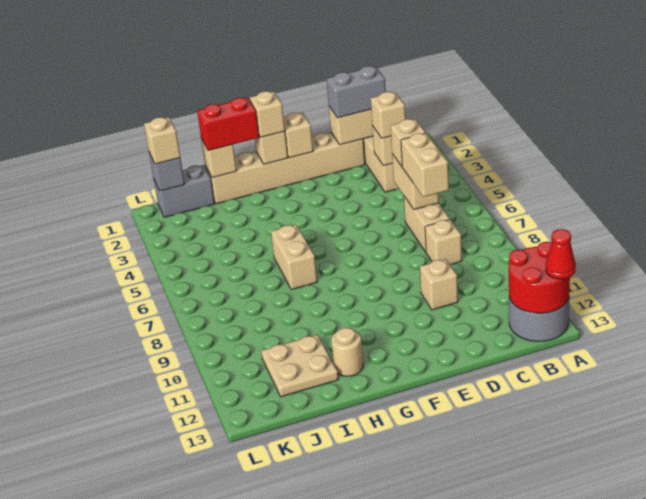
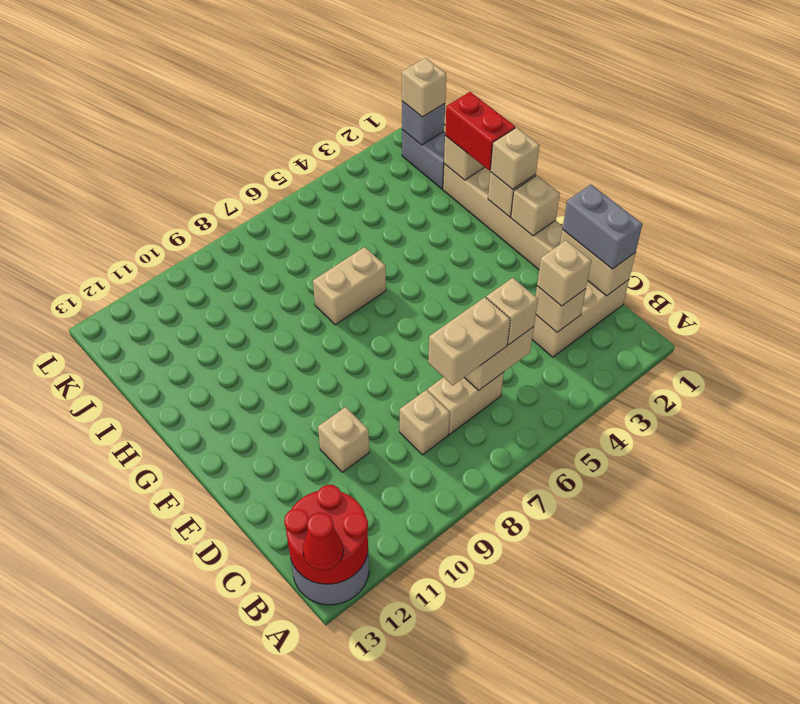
tan 1x1 round brick [331,328,363,376] -> none
tan 2x2 plate [261,335,338,397] -> none

